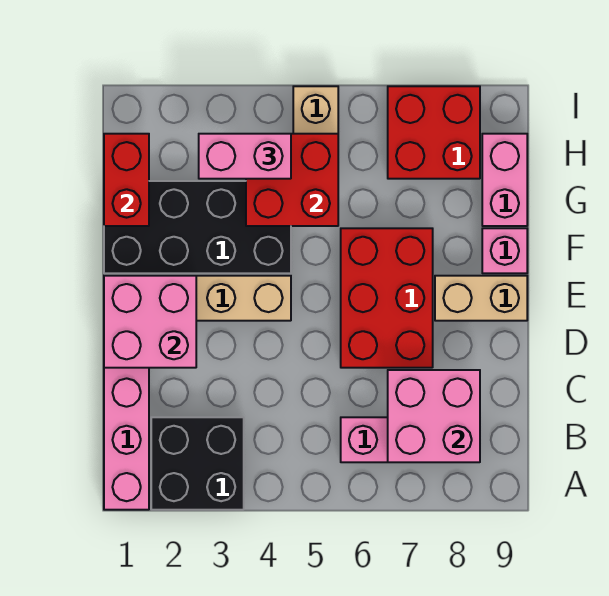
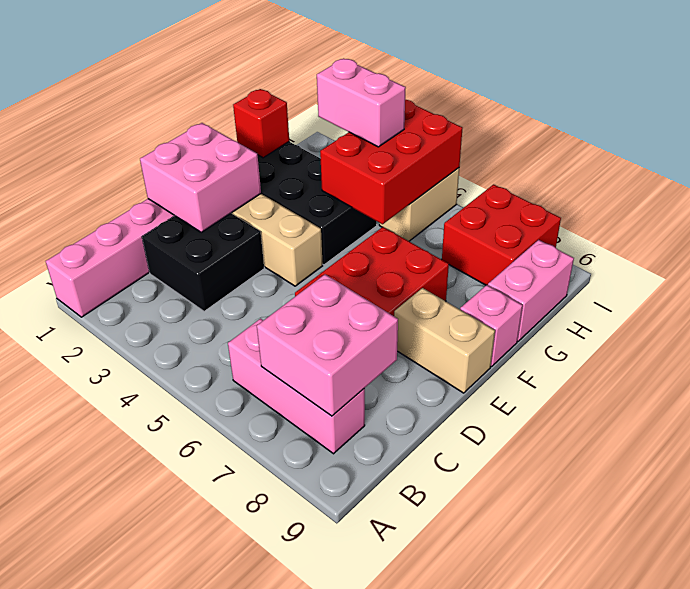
black 2x2 brick [151,417,244,510] -> black 2x2 brick moved to [142,214,264,311]
red 1x2 brick [104,134,149,226] -> red 1x1 brick [233,89,289,158]
red 2x2 brick [246,134,338,226] -> red 2x3 brick [320,99,462,224]

